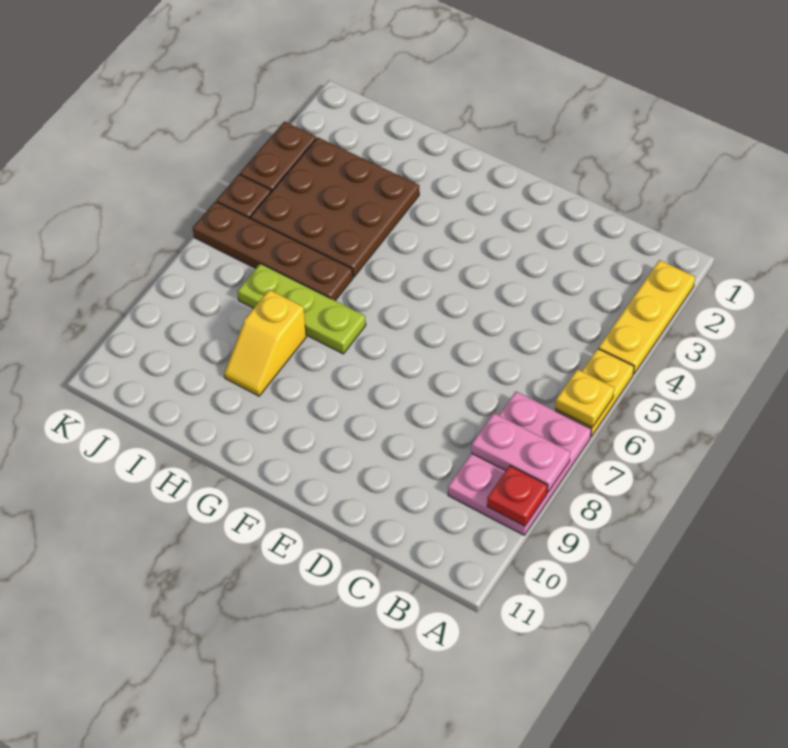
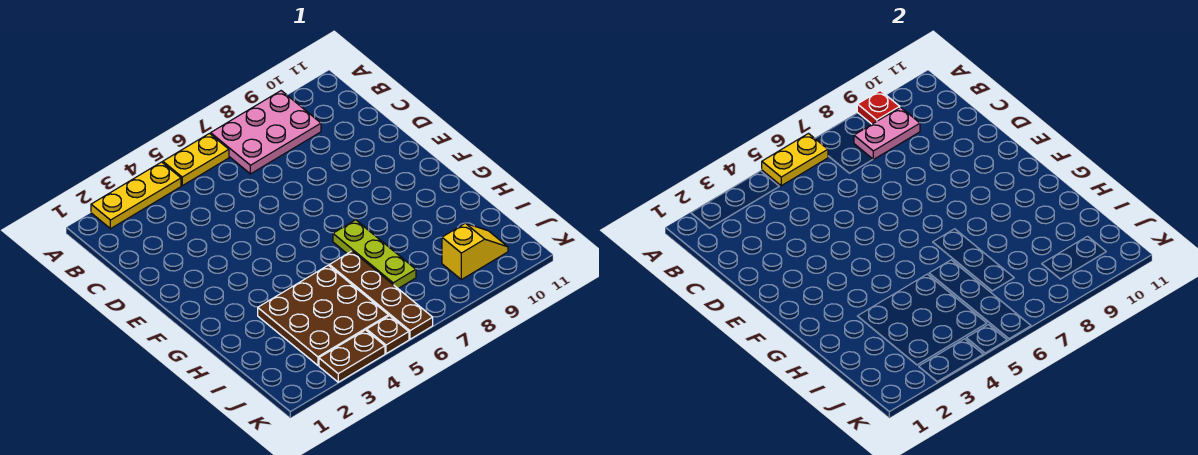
yellow 1x1 plate [555,369,614,427] -> yellow 1x2 plate [762,134,828,186]
pink 1x2 plate [471,413,570,492] -> pink 1x2 plate turned to [854,107,920,159]
yellow 1x2 slope [224,290,306,396] -> yellow 1x2 slope moved to [442,223,508,279]

